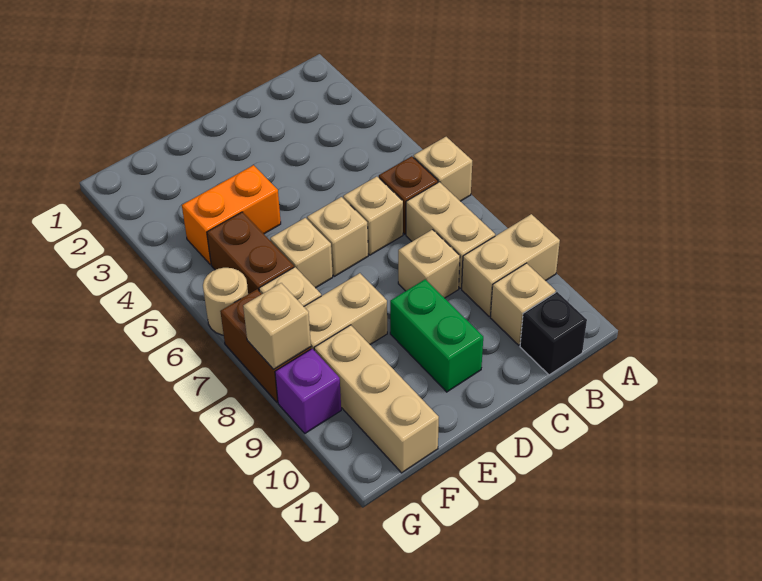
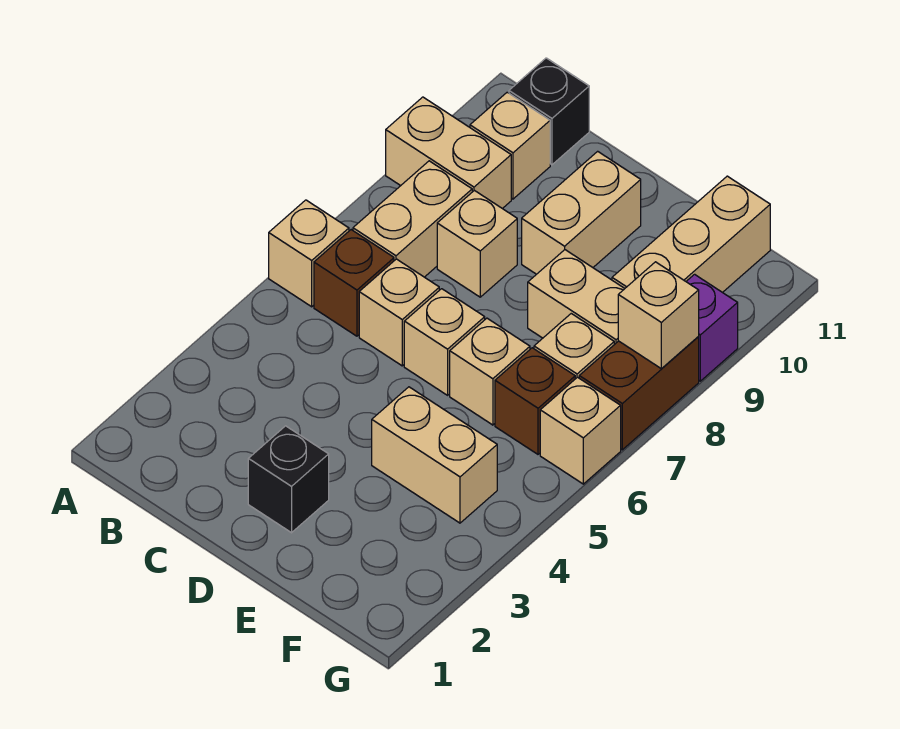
none -> black 1x1 brick [248,426,329,533]
green 1x2 brick [390,279,483,392] -> tan 1x2 brick [522,151,641,274]
orange 1x2 brick [182,165,281,265] -> tan 1x2 brick [372,387,497,523]
brown 1x2 brick [207,212,294,294] -> brown 1x1 brick [495,348,575,454]
tan 1x1 round brick [203,268,248,335] -> tan 1x1 brick [540,377,621,484]

